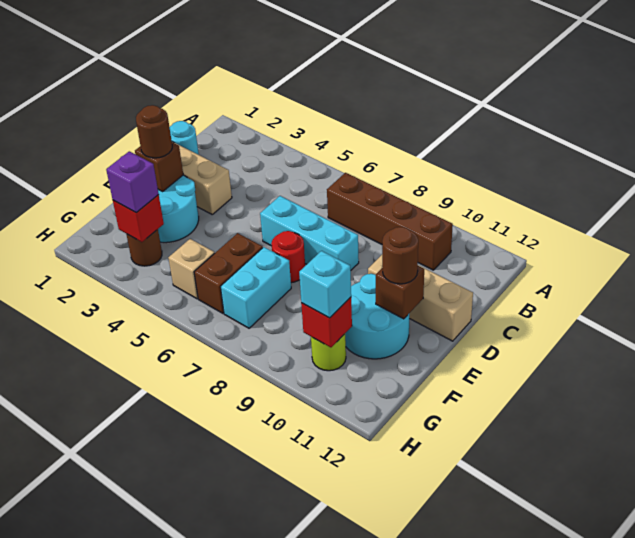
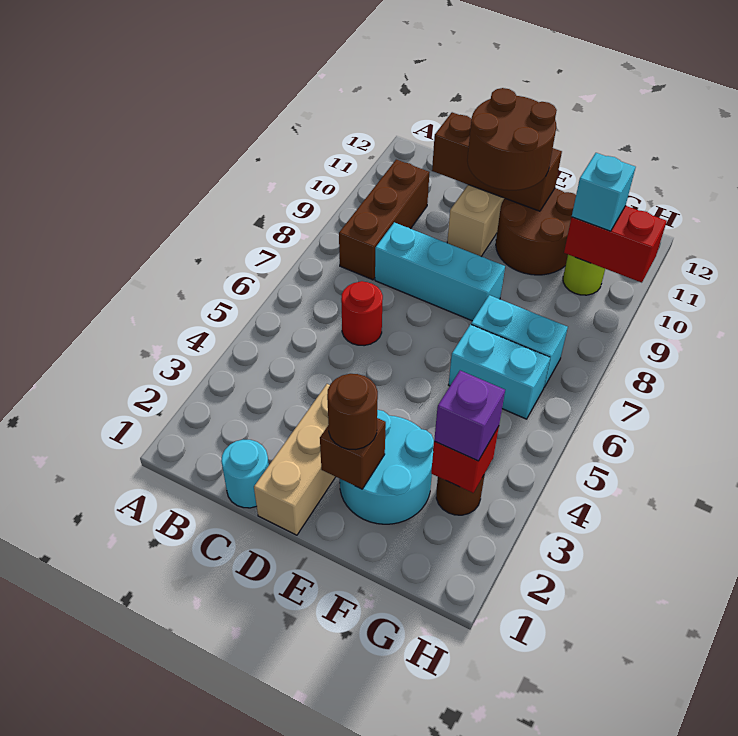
brown 1x4 brick [327,173,453,270] -> brown 1x3 brick [339,160,430,280]
cyan 1x3 brick [260,196,359,270] -> cyan 1x3 brick turned to [375,222,505,321]
red 1x1 round brick [271,231,305,283] -> red 1x1 round brick moved to [341,281,383,346]
cyan 2x2 round brick [345,274,409,359] -> brown 2x2 round brick [496,188,576,275]
brown 1x1 brick [376,266,424,319] -> brown 1x3 brick [432,112,562,211]
brown 1x1 round brick [382,227,418,284] -> brown 2x2 round brick [467,88,557,190]
brown 1x2 brick [194,233,263,313] -> cyan 1x2 brick [449,325,550,419]
tan 1x1 brick [168,239,215,299] -> none
red 1x1 brick [301,297,352,347] -> red 1x2 brick [564,206,667,283]

